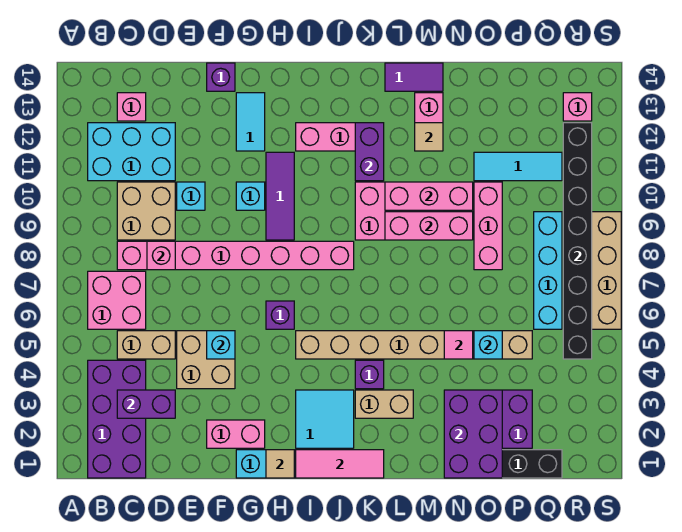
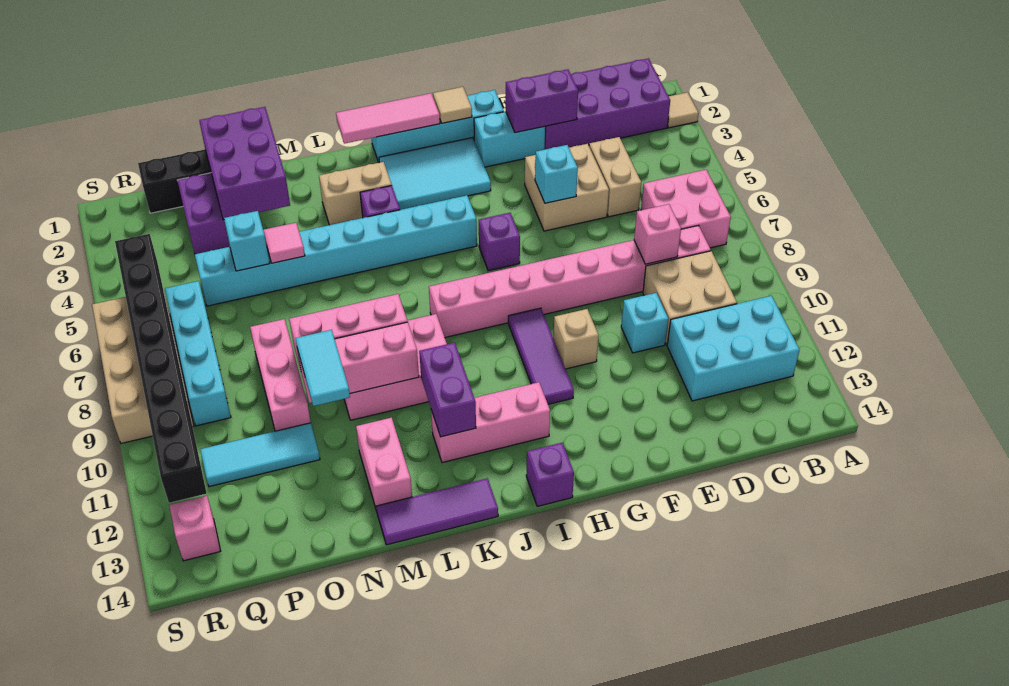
purple 2x4 brick [88,360,146,478] -> purple 2x4 brick turned to [545,58,670,149]
purple 1x2 brick [117,390,175,418] -> purple 1x2 brick moved to [506,69,578,133]
tan 1x2 brick [117,331,175,359] -> tan 1x2 brick turned to [589,137,641,217]
pink 1x1 brick [117,93,146,121] -> none
pink 1x2 brick [207,420,265,448] -> cyan 1x2 brick [474,112,545,167]
purple 1x1 brick [207,63,235,91] -> purple 1x1 brick moved to [526,443,574,506]
cyan 1x1 brick [236,182,265,210] -> tan 1x1 brick [553,309,599,369]
cyan 1x2 tile [236,93,265,151] -> cyan 1x2 tile moved to [296,330,350,406]
cyan 2x2 tile [296,390,354,448] -> cyan 2x3 tile [379,137,491,210]
tan 1x8 brick [296,331,532,359] -> cyan 1x8 brick [195,195,477,306]
purple 1x2 tile [385,63,443,91] -> purple 1x3 tile [376,478,498,545]
tan 1x1 tile [415,123,443,151] -> tan 1x1 tile moved to [668,92,699,128]

